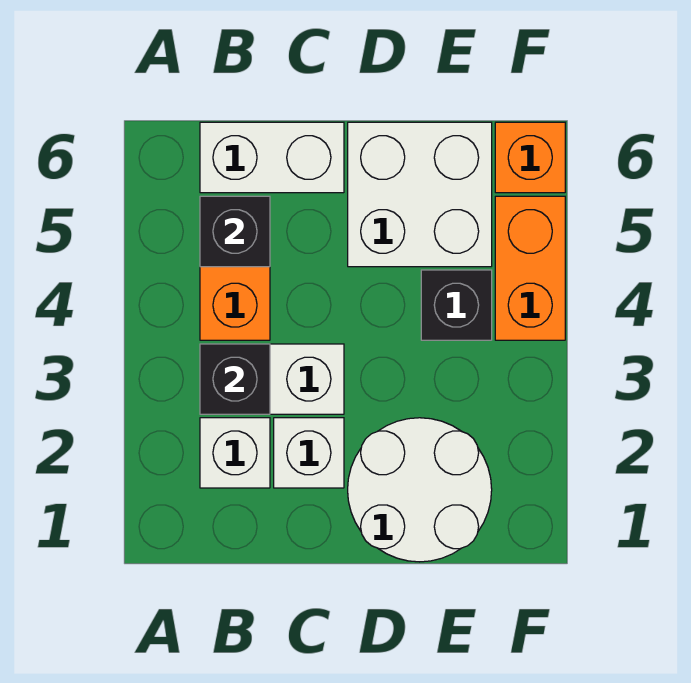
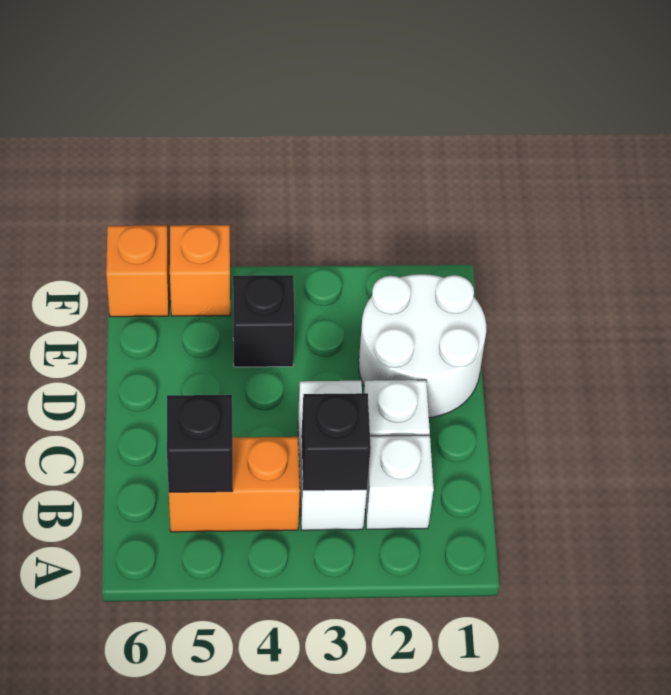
white 1x2 brick [200,122,344,193] -> none
white 2x2 brick [348,122,492,267] -> none
orange 1x2 brick [495,196,565,340] -> orange 1x1 brick [170,225,230,316]

